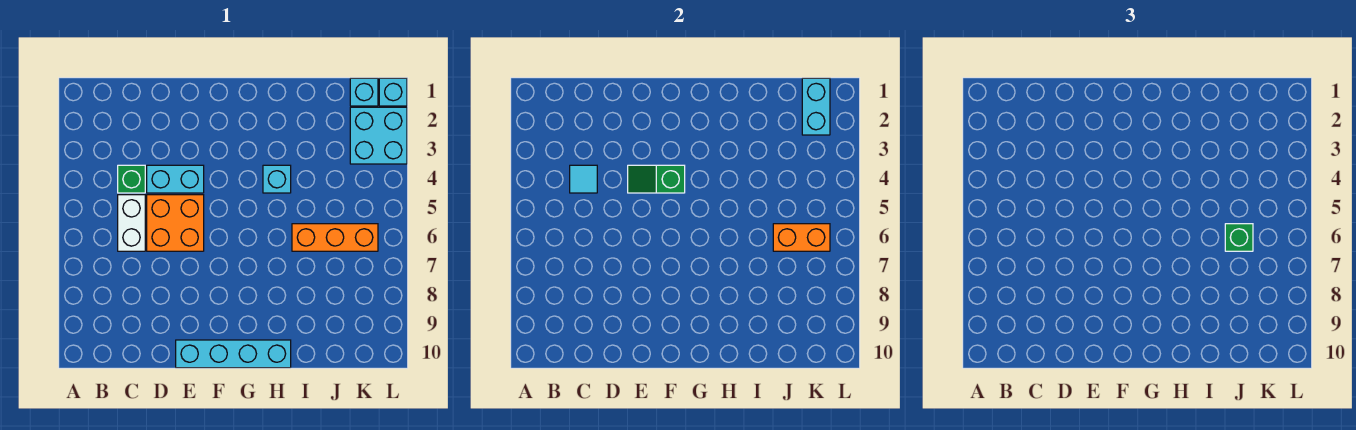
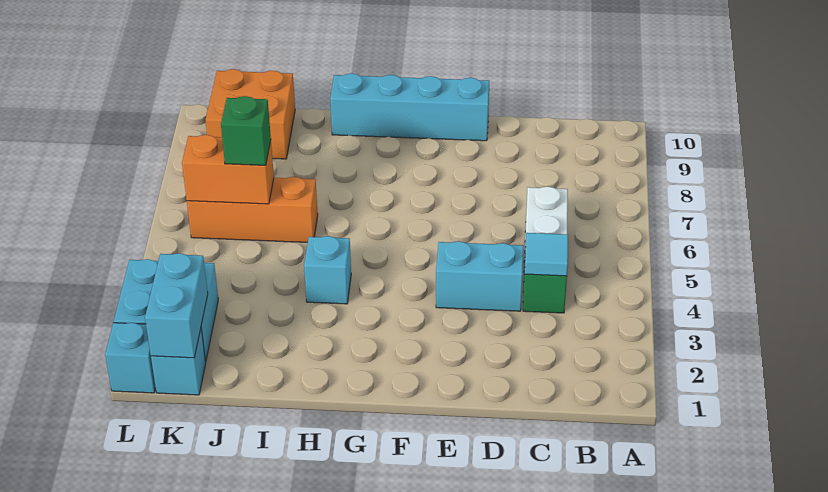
orange 2x2 brick [147,195,204,251] -> orange 2x2 brick moved to [206,69,295,159]
green 1x2 slope [628,165,685,193] -> none

